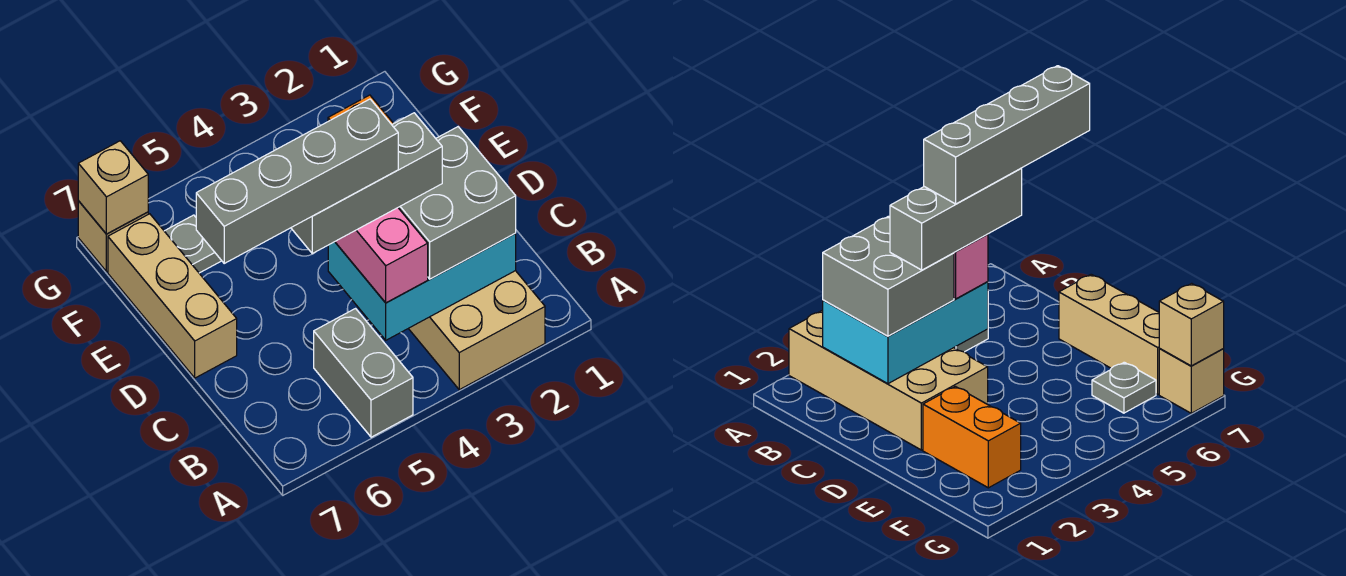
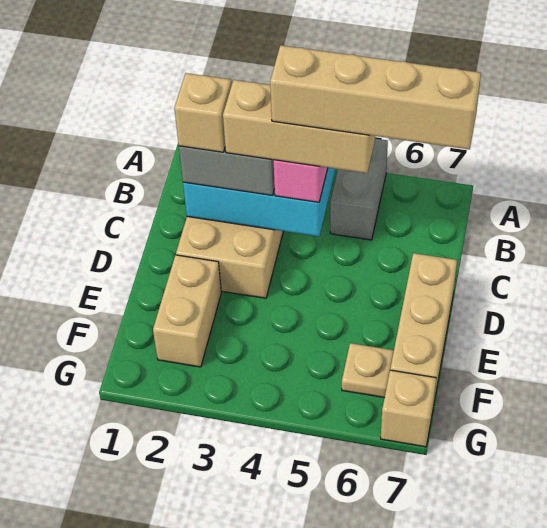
grey 1x3 brick [291,113,442,253] -> tan 1x3 brick [223,80,376,173]
grey 1x4 brick [196,99,398,263] -> tan 1x4 brick [270,45,481,149]
orange 1x2 brick [923,386,1021,488] -> tan 1x2 brick [153,255,221,367]
grey 1x1 plate [165,215,222,273] -> tan 1x1 plate [342,343,394,398]
tan 1x1 brick [78,141,148,234] -> tan 1x1 brick moved to [174,73,232,152]

